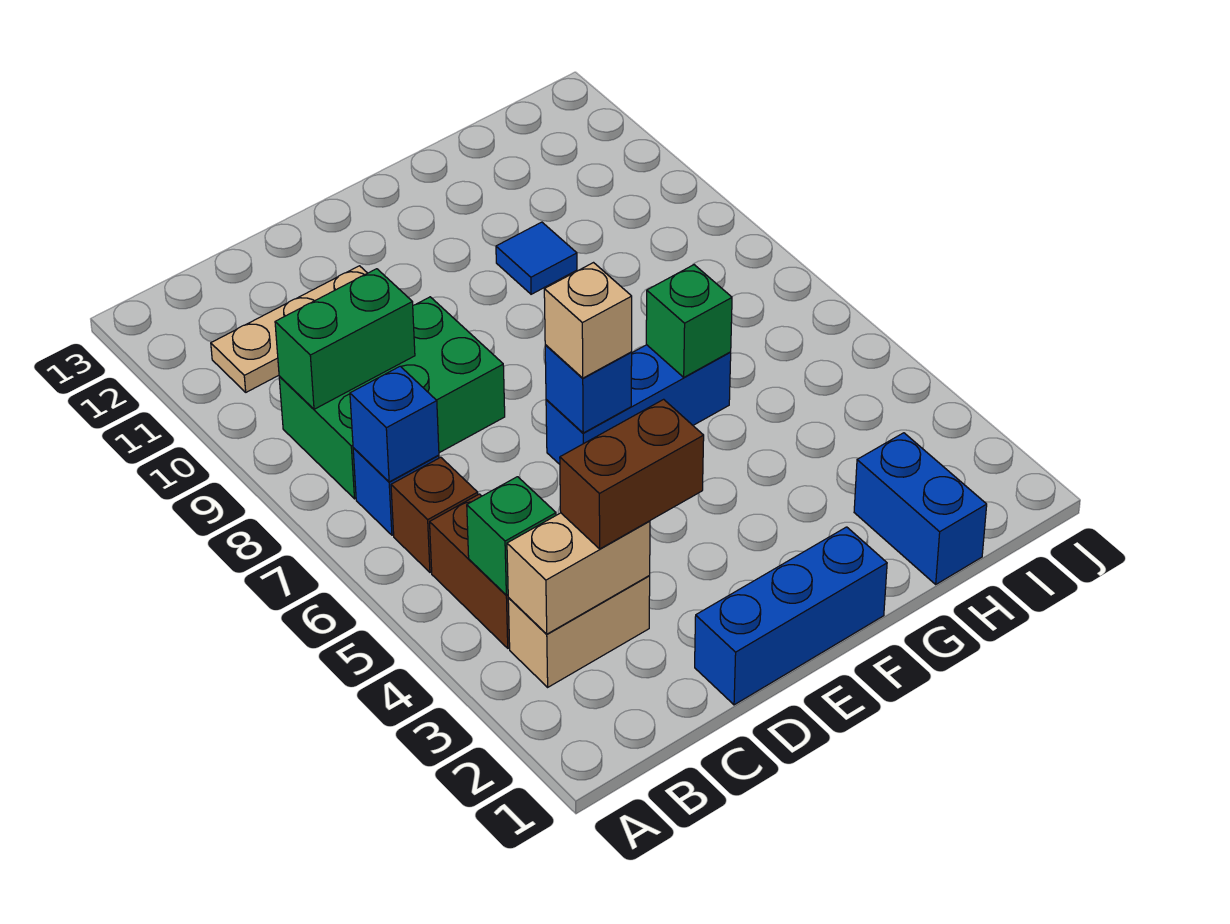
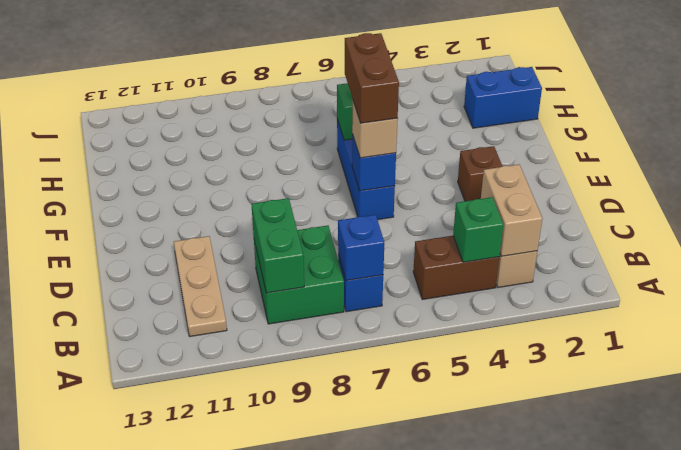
brown 1x1 brick [391,457,478,572] -> brown 1x1 brick moved to [458,146,502,201]
green 2x3 brick [279,297,505,499] -> green 2x2 brick [254,225,344,324]
brown 1x2 brick [560,399,704,549] -> brown 1x2 brick moved to [345,33,399,123]
blue 1x3 brick [695,527,887,705] -> none
blue 1x1 tile [496,222,577,294] -> none

